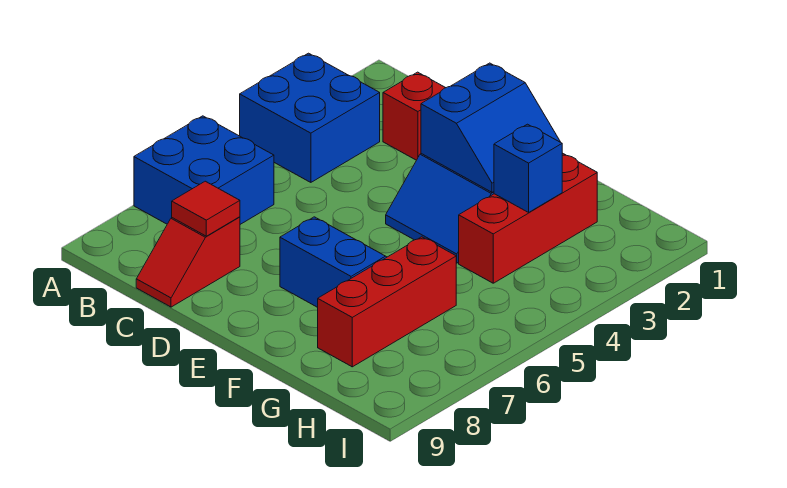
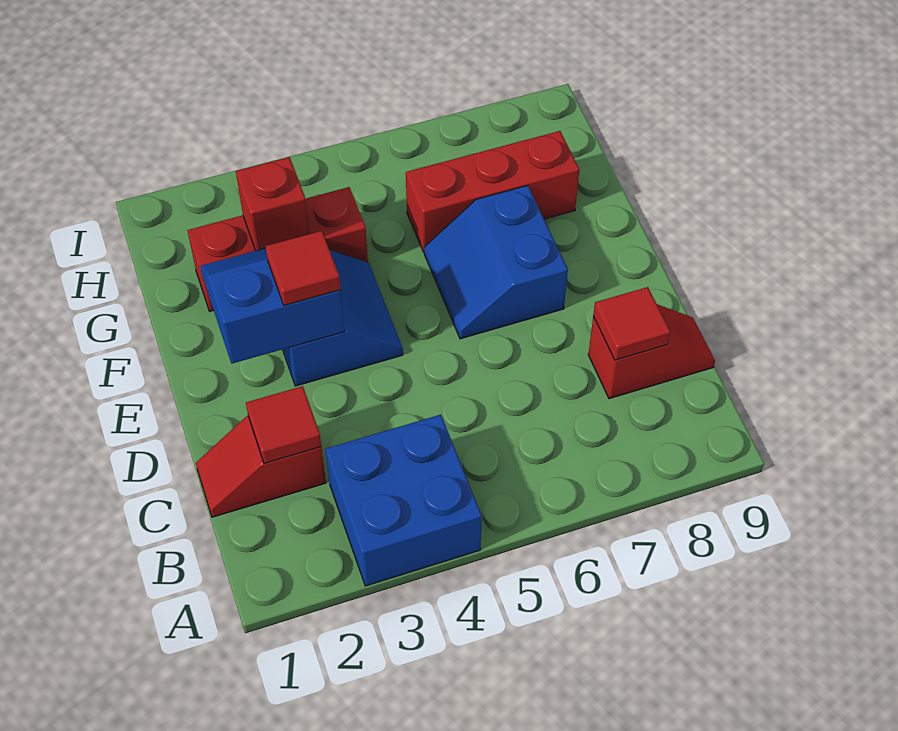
blue 2x2 brick [134,116,274,224] -> none
none -> red 1x1 tile [246,386,321,464]
none -> red 1x1 tile [265,231,341,305]
blue 1x1 brick [494,124,562,212] -> red 1x1 brick [236,157,310,251]

